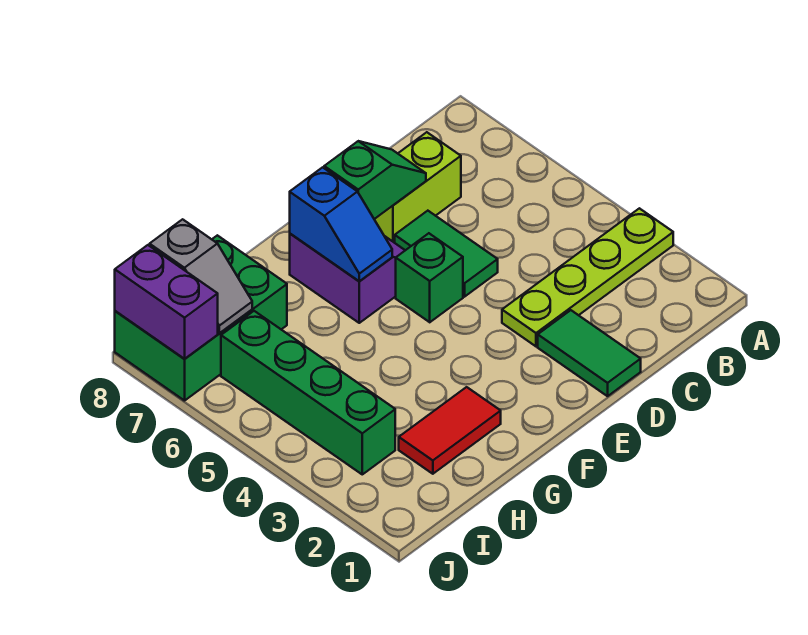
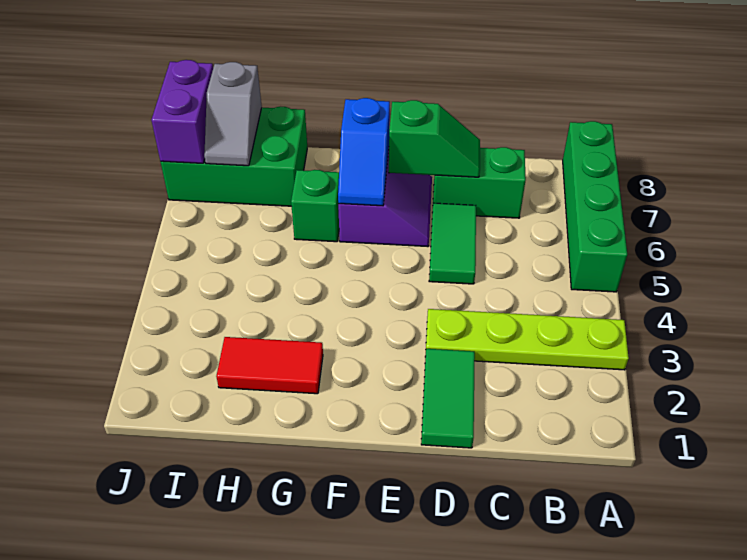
lime 1x2 brick [374,132,461,243] -> green 1x2 brick [433,147,526,218]
green 1x1 brick [396,233,463,322] -> green 1x1 brick moved to [291,170,339,242]
green 1x4 brick [221,311,395,474] -> green 1x4 brick moved to [563,121,627,292]

